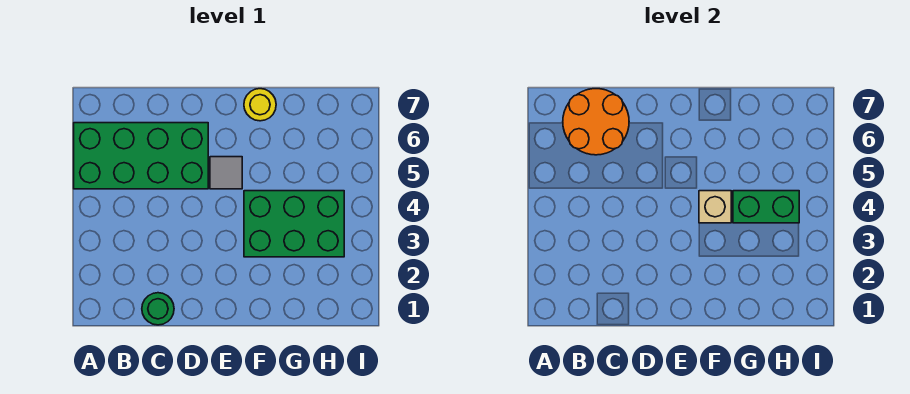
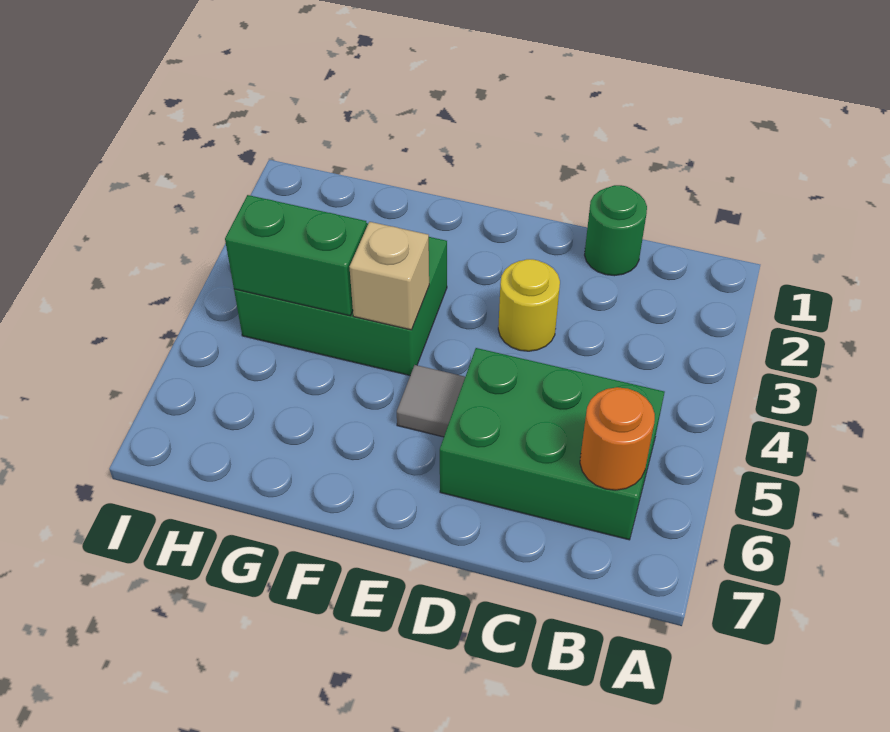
green 2x4 brick [74,123,208,189] -> green 2x3 brick [440,348,664,540]
orange 2x2 round brick [563,89,629,155] -> orange 1x1 round brick [580,387,655,490]
yellow 1x1 round brick [244,89,276,121] -> yellow 1x1 round brick moved to [498,259,560,351]

